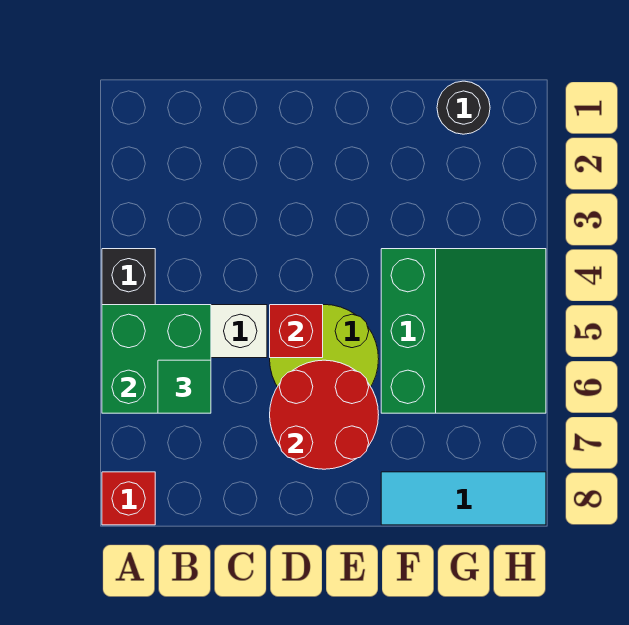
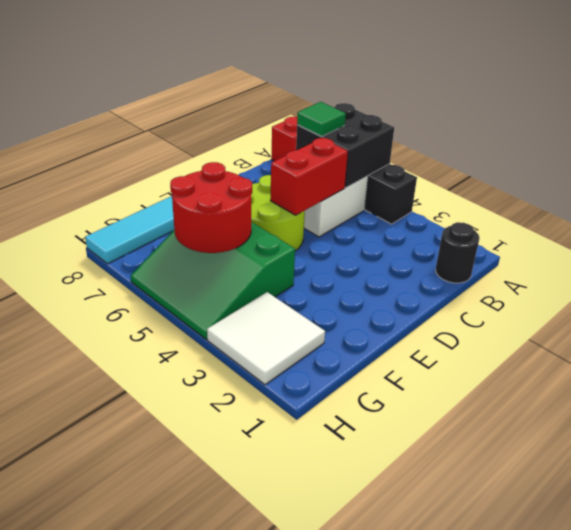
green 2x2 brick [102,305,211,413] -> black 2x2 brick [296,103,394,188]
red 1x1 brick [270,305,323,358] -> red 1x2 brick [270,138,348,215]
red 2x2 round brick [270,360,379,469] -> red 2x2 round brick moved to [170,162,252,253]
black 1x1 round brick [437,81,490,134] -> black 1x1 round brick moved to [435,222,480,283]
none -> white 2x2 tile [207,292,325,385]

